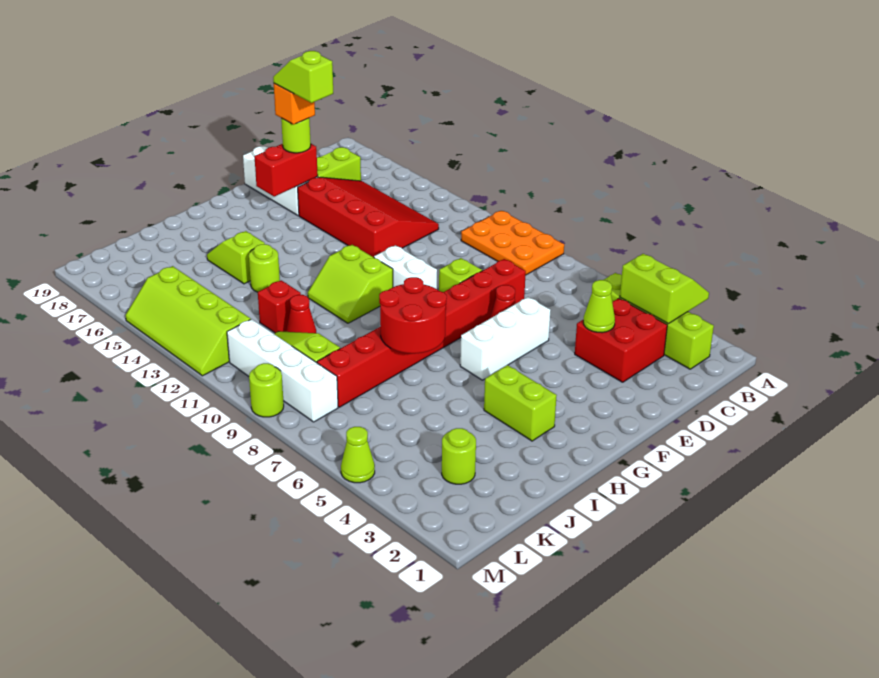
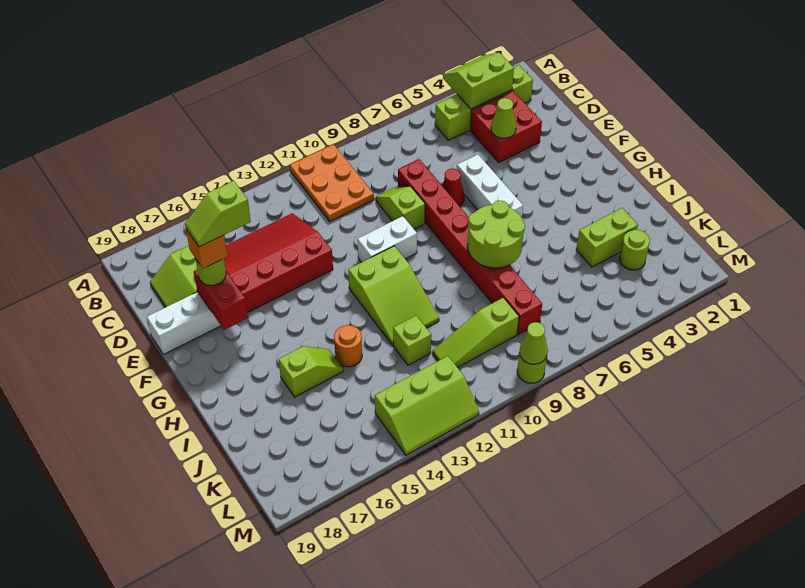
orange 2x3 plate [461,211,564,275] -> orange 2x3 plate turned to [290,144,374,221]
lime 2x2 slope [308,245,393,323] -> lime 2x3 slope [348,246,439,345]
lime 1x2 brick [484,365,557,441] -> lime 1x2 brick moved to [576,208,638,267]
red 2x2 round brick [379,277,447,354] -> lime 2x2 round brick [468,200,525,268]
lime 1x1 round brick [249,244,280,292] -> orange 1x1 round brick [334,325,362,367]
lime 1x2 slope [207,231,265,284] -> lime 1x2 slope turned to [279,346,343,397]
red 1x1 cone [286,295,316,333] -> none
red 1x1 brick [258,280,301,333] -> lime 1x1 brick [393,316,431,365]
white 1x4 brick [227,319,338,422] -> none
lime 2x4 slope [125,266,251,376] -> lime 2x3 slope [375,356,479,455]
lime 1x1 cone [341,427,375,483] -> lime 1x1 cone moved to [519,322,548,364]

